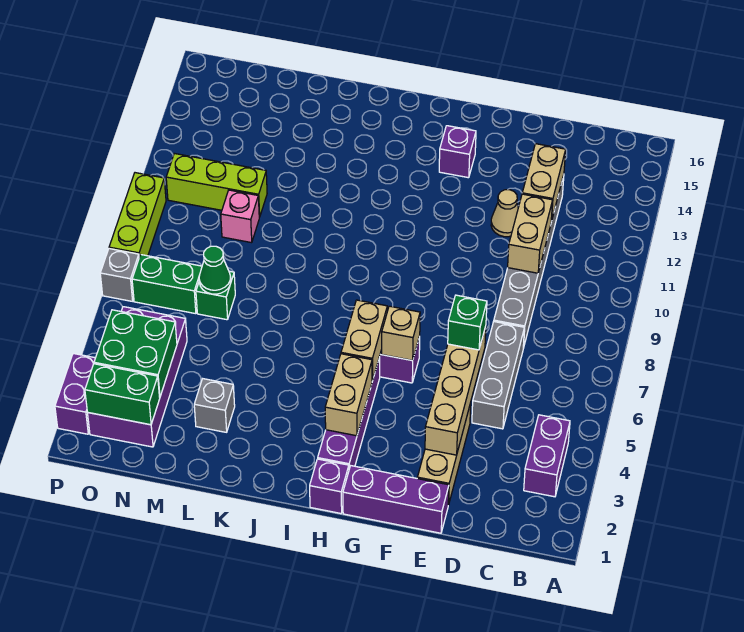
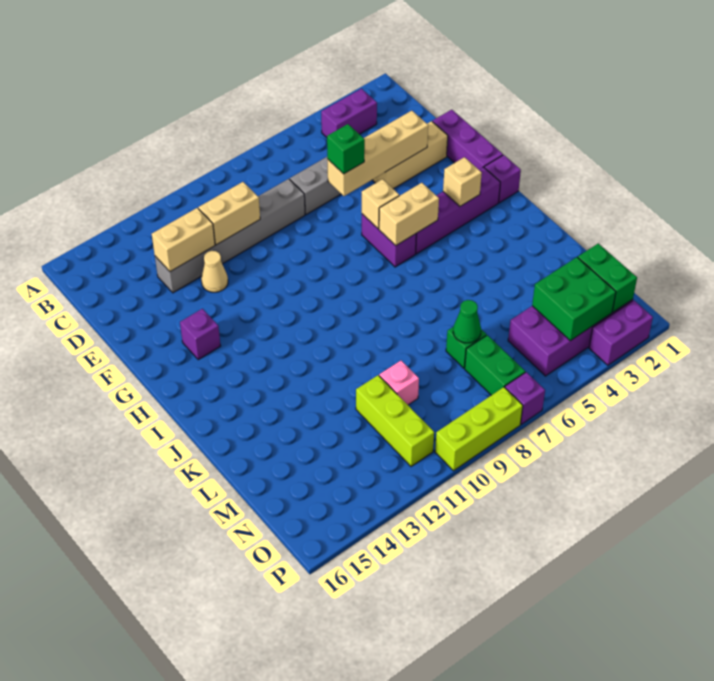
tan 1x2 brick [325,354,372,436] -> tan 1x1 brick [443,157,482,206]
grey 1x1 brick [194,379,235,432] -> none
grey 1x1 brick [100,249,139,301] -> purple 1x1 brick [505,372,545,424]

